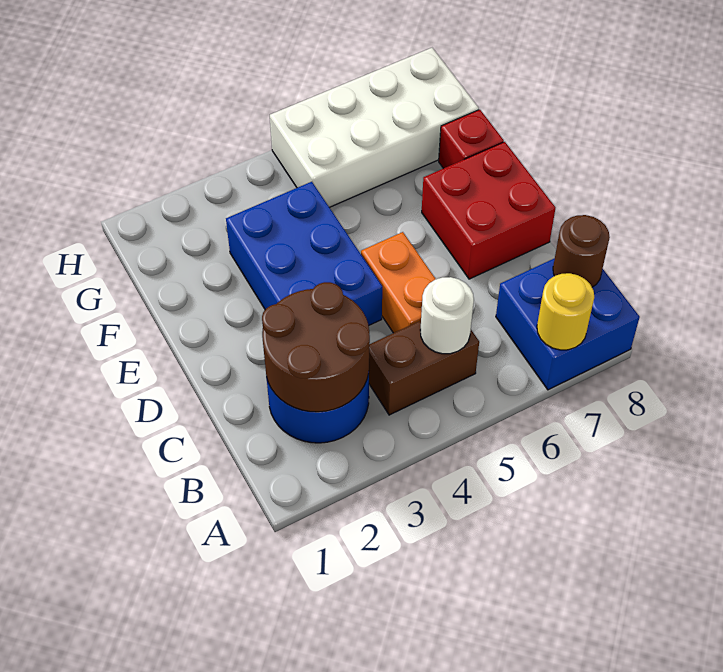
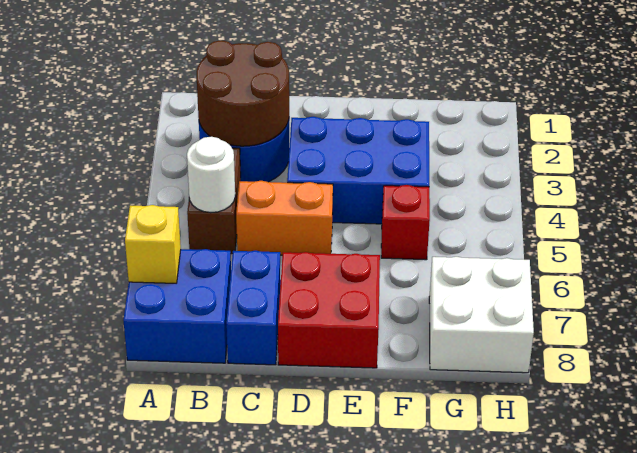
yellow 1x1 round brick [537,273,594,350] -> yellow 1x1 brick [125,205,181,283]
brown 1x1 round brick [553,215,610,287] -> none
none -> blue 1x2 brick [226,251,281,365]
red 1x1 brick [439,110,504,169] -> red 1x1 brick moved to [381,185,430,260]
white 2x4 brick [270,48,479,207] -> white 2x2 brick [429,257,534,373]

